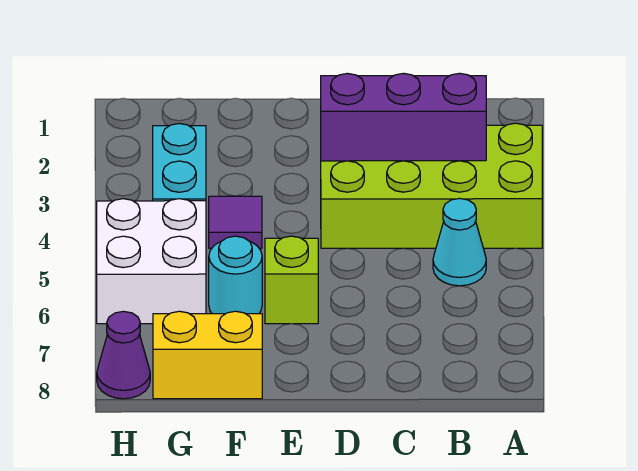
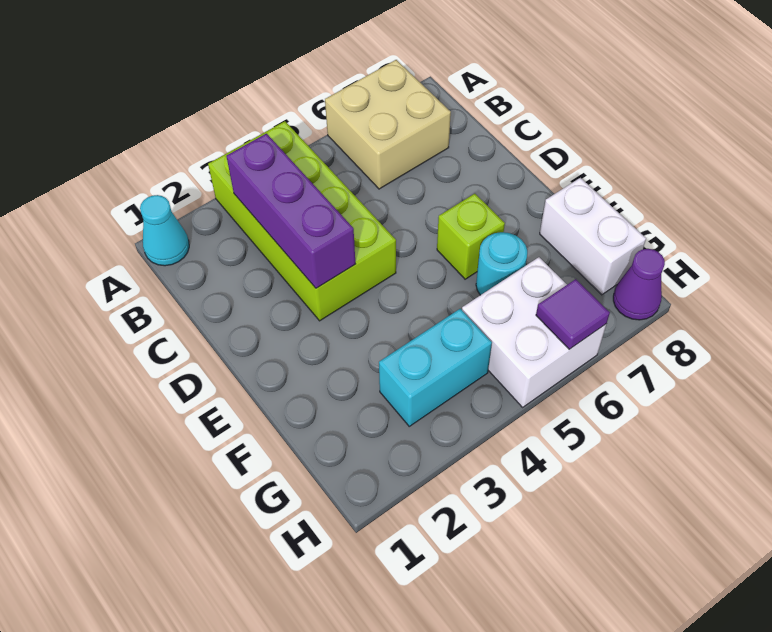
none -> tan 2x2 brick [325,60,451,189]
cyan 1x1 cone [433,198,486,286] -> cyan 1x1 cone moved to [140,195,189,266]
purple 1x1 tile [209,196,262,248] -> purple 1x1 tile moved to [536,279,610,349]
yellow 1x2 brick [153,311,262,399] -> white 1x2 brick [540,178,646,295]

